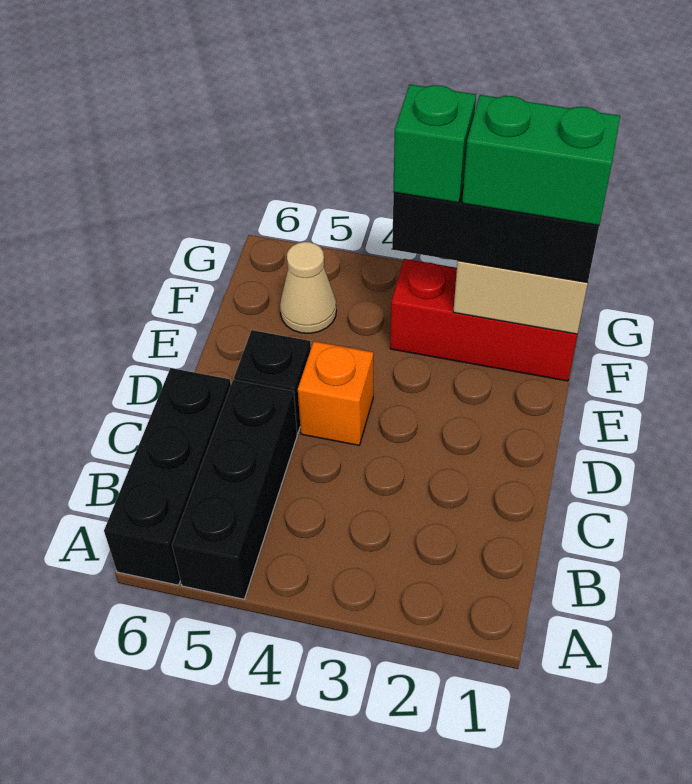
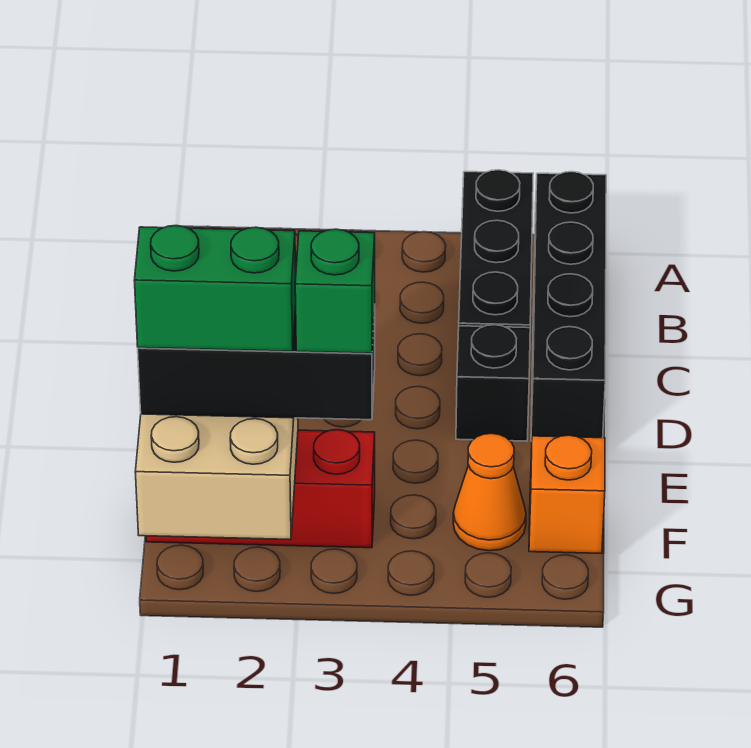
black 1x3 brick [104,368,231,585] -> black 1x4 brick [531,172,606,441]
orange 1x1 brick [298,341,373,445] -> orange 1x1 brick moved to [529,435,605,553]
tan 1x1 cone [280,242,336,333] -> orange 1x1 cone [453,433,526,551]

